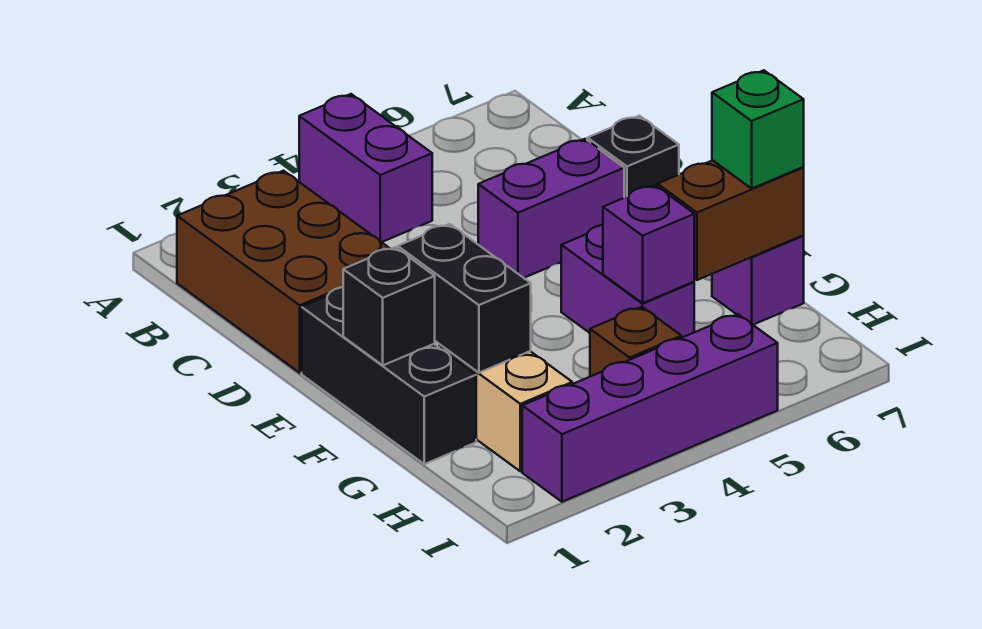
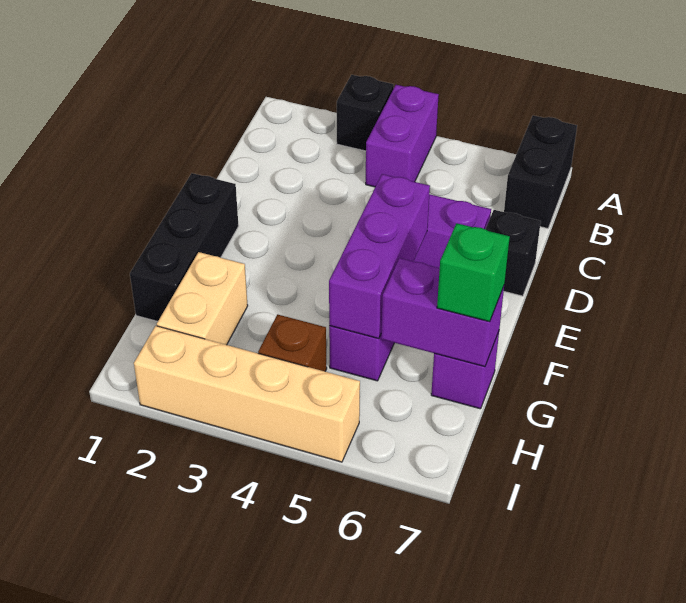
brown 2x3 brick [177,171,390,373] -> none
black 1x1 brick [343,247,435,365] -> black 1x1 brick moved to [337,75,394,151]
black 1x2 brick [398,224,531,373] -> black 1x2 brick moved to [504,115,577,228]
purple 1x1 brick [603,185,694,303] -> purple 1x3 brick [329,174,430,338]
brown 1x2 brick [658,160,804,280] -> purple 1x2 brick [381,258,504,367]
purple 1x4 brick [522,314,778,502] -> tan 1x4 brick [134,326,360,462]

